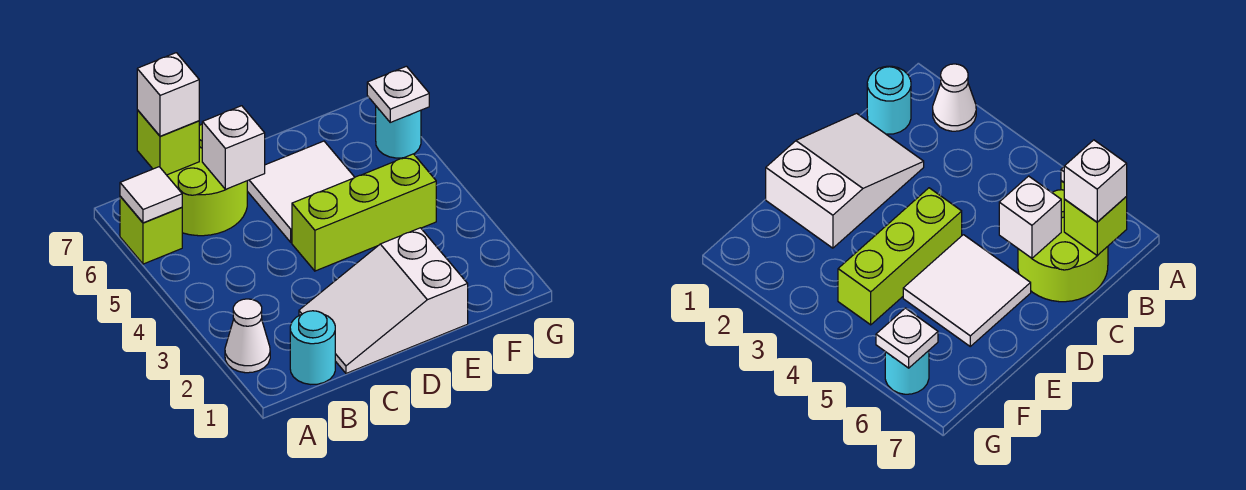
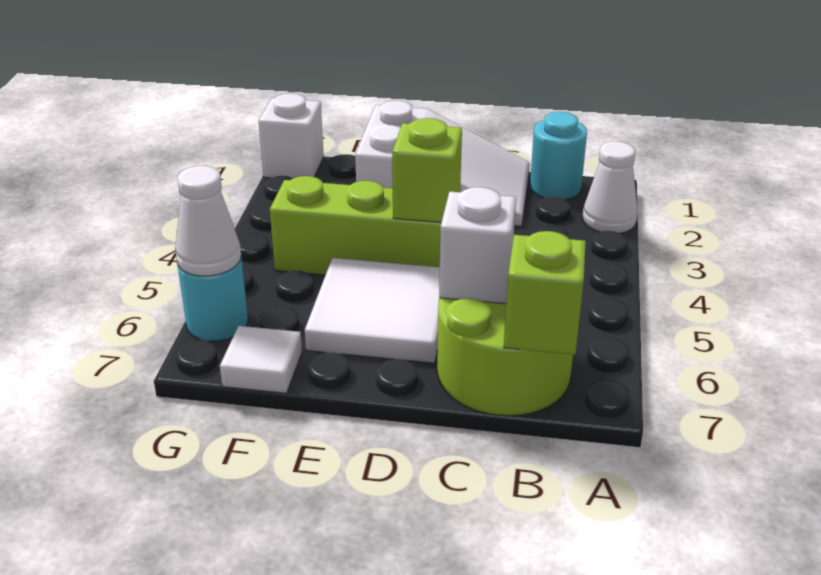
lime 1x1 brick [120,197,182,264] -> lime 1x1 brick moved to [392,118,462,223]
white 1x1 tile [120,167,182,223] -> white 1x1 tile moved to [220,326,302,393]
white 1x1 brick [137,53,199,136] -> white 1x1 brick moved to [259,93,324,178]
white 1x1 plate [367,66,429,122] -> white 1x1 cone [175,166,241,276]

